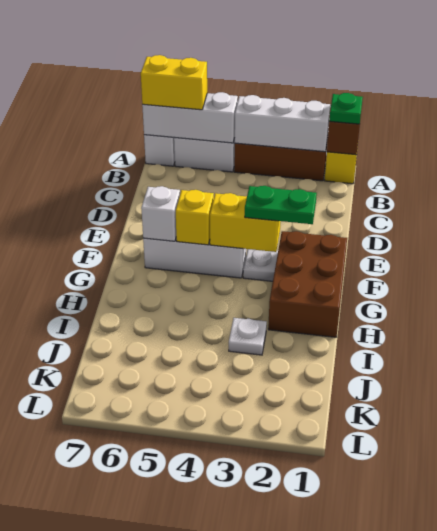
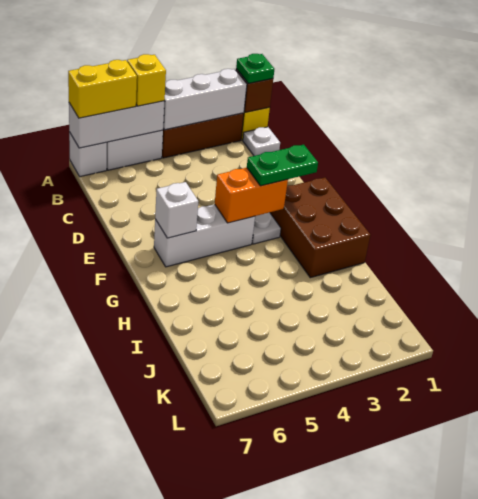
yellow 1x2 brick [210,193,281,252] -> orange 1x2 brick [215,168,288,223]
yellow 1x1 brick [176,190,214,245] -> yellow 1x1 brick moved to [127,54,166,106]
white 1x1 plate [229,318,267,355] -> white 1x1 plate moved to [243,127,280,156]

